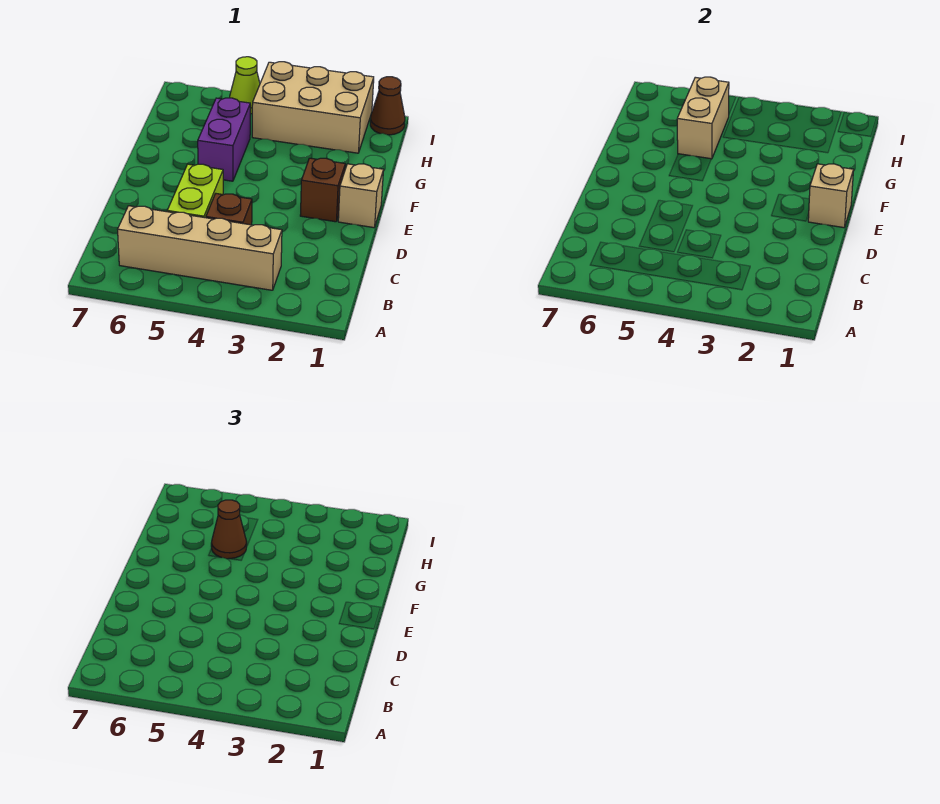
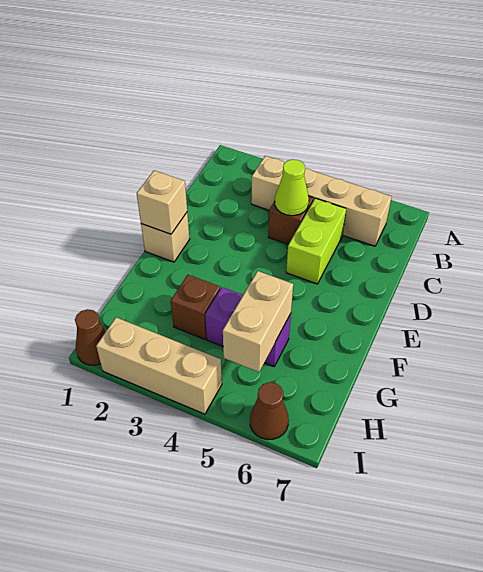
brown 1x1 brick [300,158,345,222] -> brown 1x1 brick moved to [171,275,220,339]
purple 1x2 brick [198,98,250,181] -> purple 1x2 brick turned to [205,287,291,367]
brown 1x1 cone [211,500,247,559] -> brown 1x1 cone moved to [250,382,289,440]
tan 2x3 brick [252,62,374,153] -> tan 1x3 brick [96,317,222,414]
lime 1x1 cone [230,57,260,114] -> lime 1x1 cone moved to [275,159,309,216]

